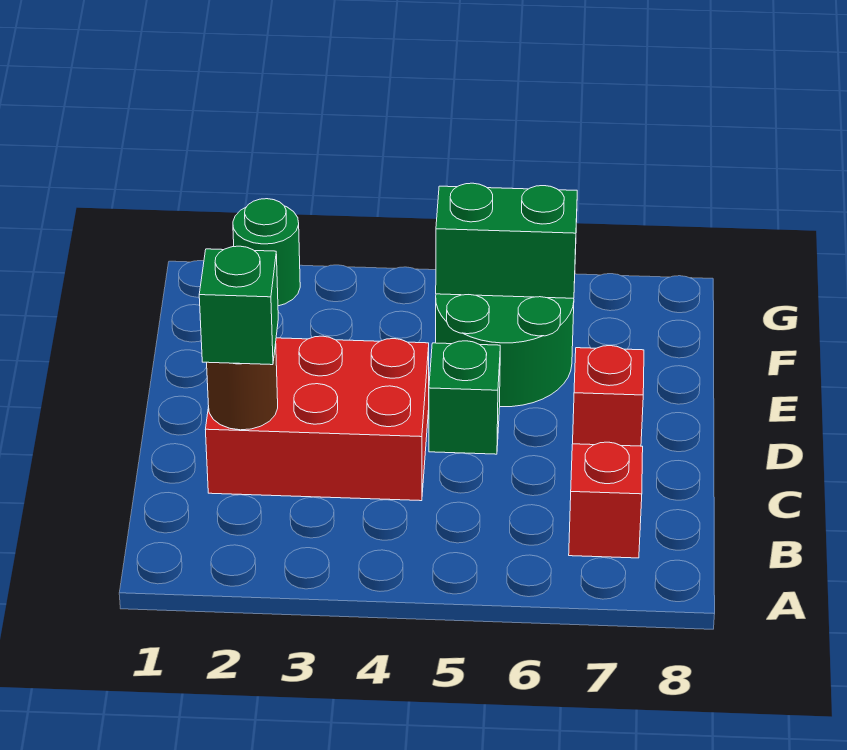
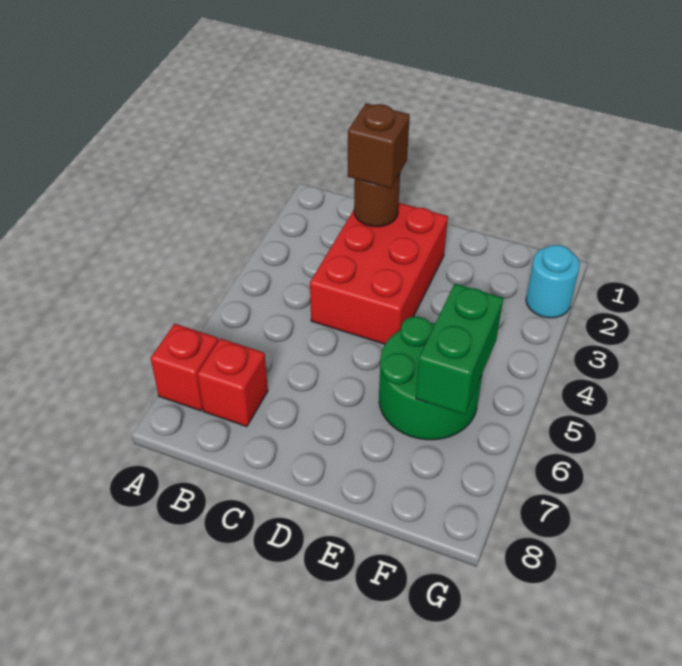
green 1x1 brick [199,246,278,365] -> brown 1x1 brick [348,103,410,188]
green 1x1 brick [429,341,500,454] -> none
red 1x1 brick [573,346,644,446] -> red 1x1 brick moved to [151,324,218,411]
green 1x1 round brick [233,199,300,306] -> cyan 1x1 round brick [526,245,580,318]

